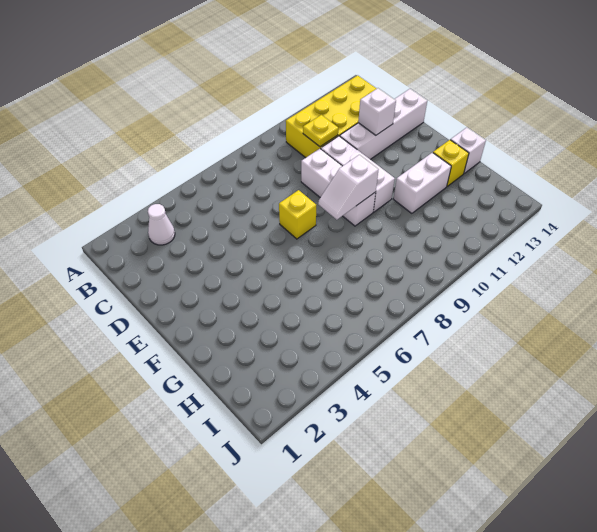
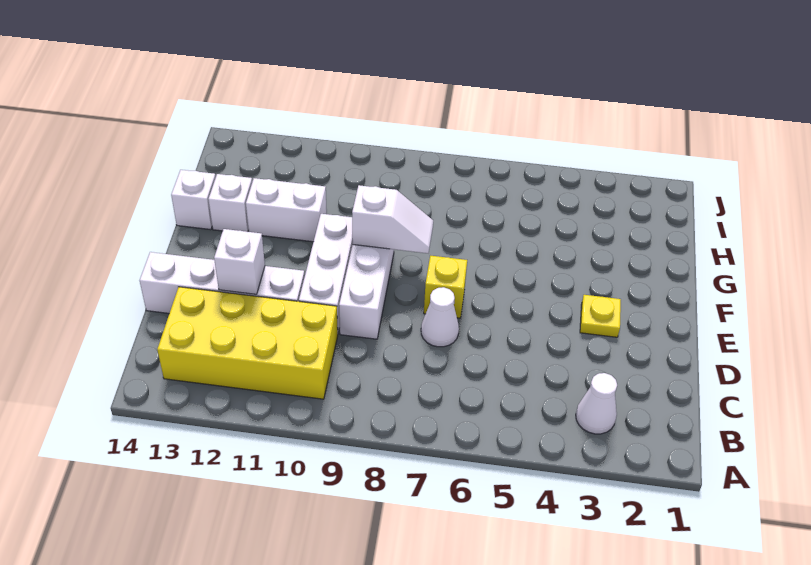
yellow 1x1 plate [303,115,338,147] -> yellow 1x1 plate moved to [580,295,621,337]
none -> white 1x1 cone [421,287,459,347]
yellow 1x1 brick [433,140,469,186] -> white 1x1 brick [208,174,252,232]

